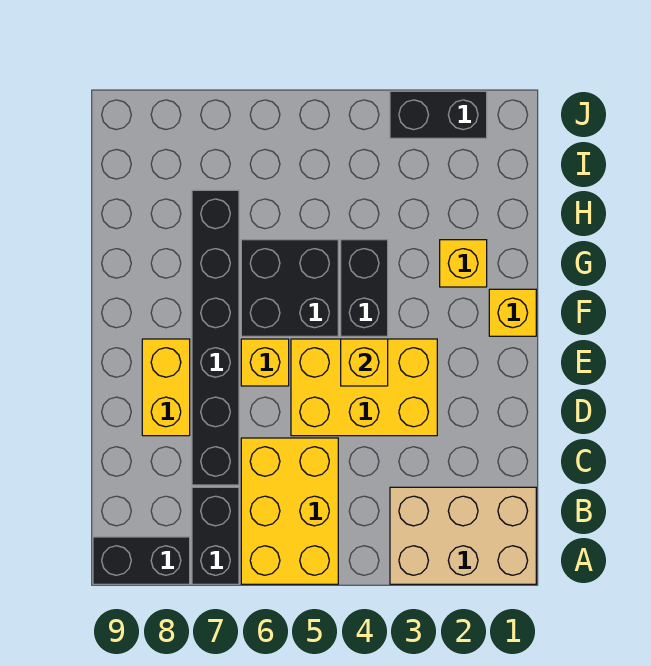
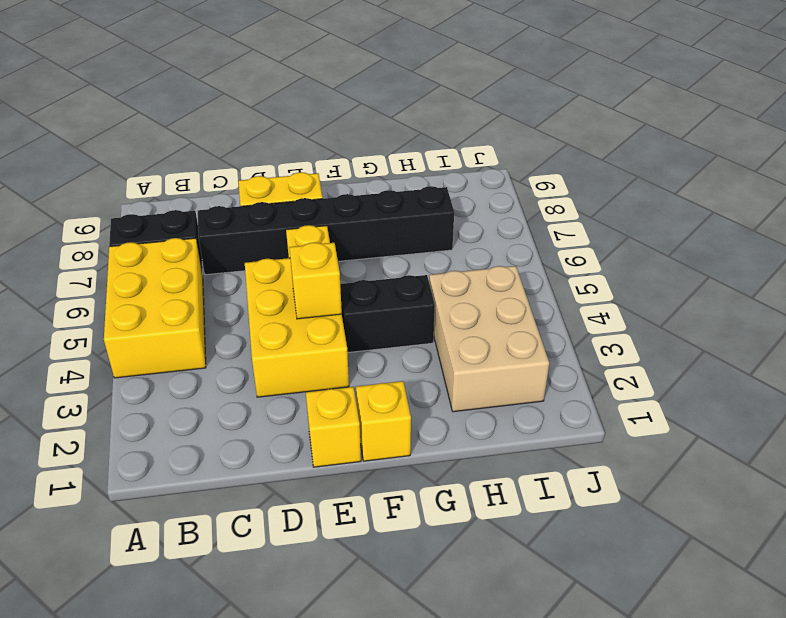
tan 2x3 brick [390,487,536,584] -> tan 2x3 brick moved to [429,266,549,412]
yellow 2x3 brick [241,438,338,584] -> yellow 2x3 brick turned to [104,238,206,378]
black 1x2 brick [93,537,190,584] -> none
black 2x2 brick [241,240,338,336] -> none
yellow 1x1 brick [440,240,487,287] -> yellow 1x1 brick moved to [306,387,361,467]
black 1x2 brick [390,91,487,138] -> none

